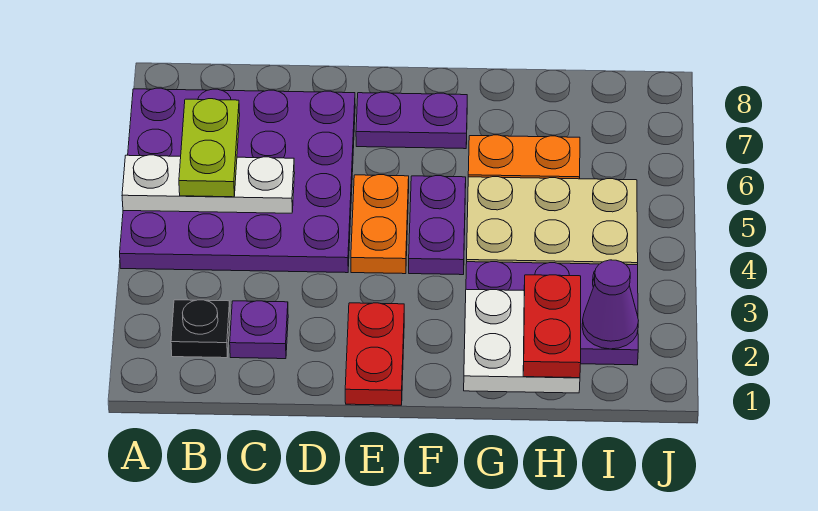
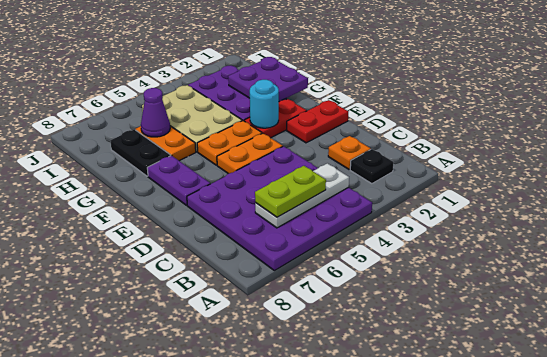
white 1x3 plate [122,155,295,213] -> white 1x3 plate turned to [255,163,349,228]
purple 1x1 plate [230,301,288,359] -> orange 1x1 plate [328,136,371,169]
none -> cyan 1x1 round brick [250,80,279,128]
purple 1x2 plate [409,176,466,275] -> orange 1x2 plate [197,121,262,165]
white 2x2 plate [464,289,580,393] -> purple 2x2 plate [228,57,308,102]
none -> black 1x2 plate [110,129,171,176]
red 1x2 plate [523,275,581,378] -> red 1x2 plate moved to [244,99,307,138]
purple 1x1 cone [582,260,638,349] -> purple 1x1 cone moved to [141,88,170,137]

